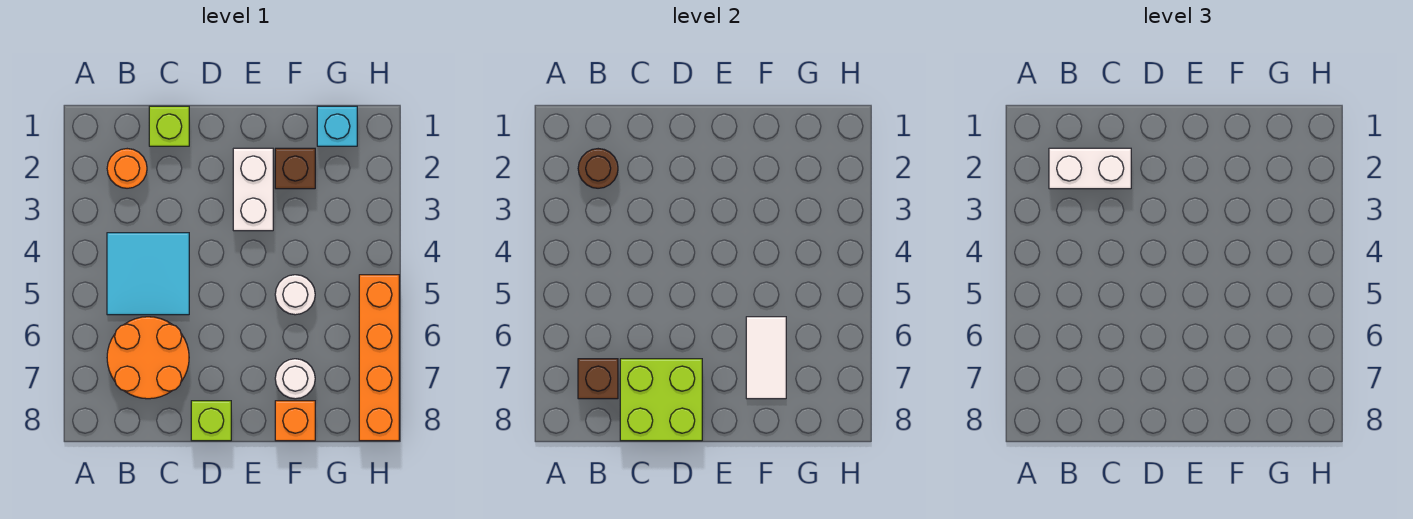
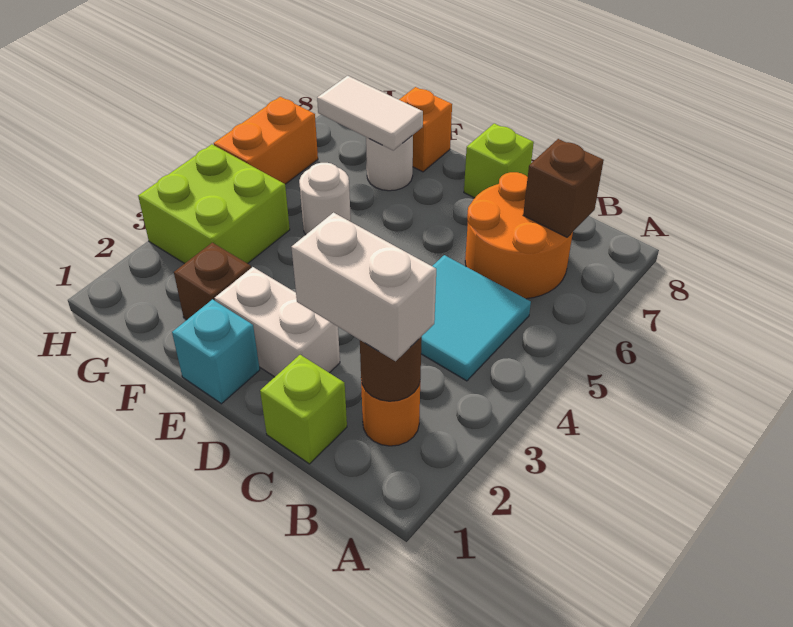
lime 2x2 brick [620,359,702,441] -> lime 2x2 brick moved to [138,144,290,264]
white 1x2 brick [233,148,273,231] -> white 1x2 brick turned to [215,267,340,377]
white 1x2 tile [746,317,786,399] -> white 1x2 tile turned to [317,76,423,150]
cyan 1x1 brick [317,106,357,146] -> cyan 1x1 brick moved to [172,299,260,404]
orange 1x4 brick [359,275,399,441] -> orange 1x2 brick [214,97,318,184]

